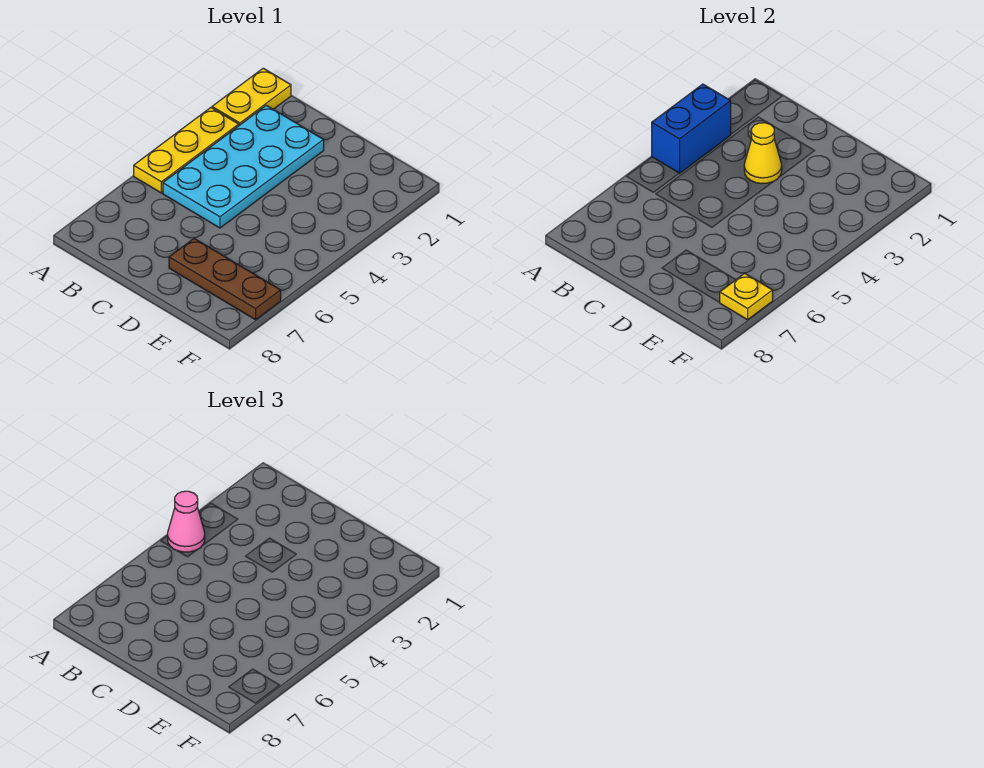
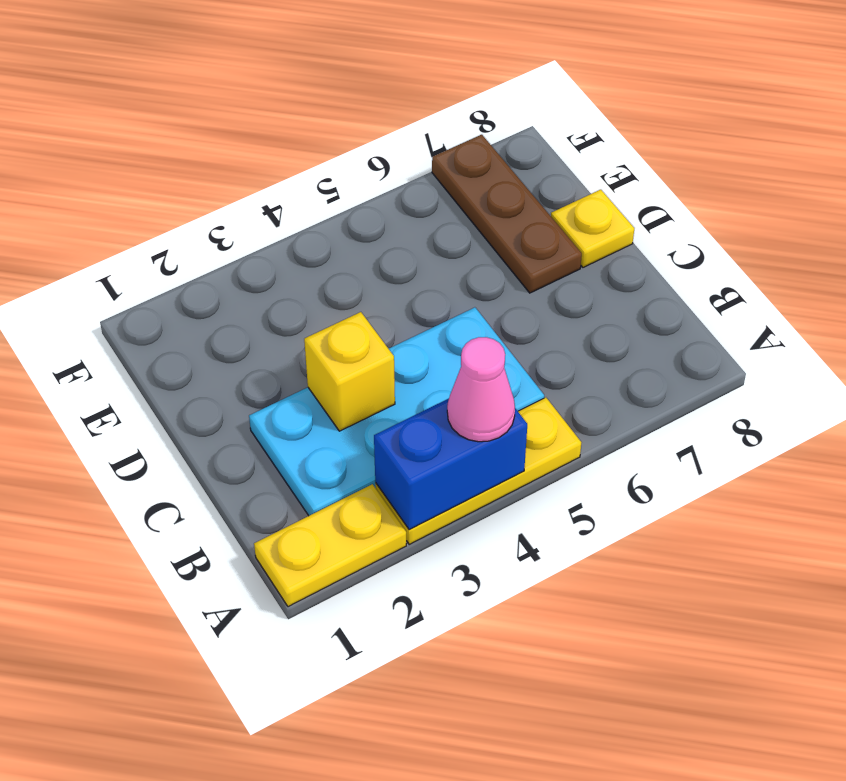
yellow 1x1 cone [744,123,782,184] -> yellow 1x1 brick [304,312,395,431]
yellow 1x1 plate [719,273,773,320] -> yellow 1x1 plate moved to [551,190,634,267]

